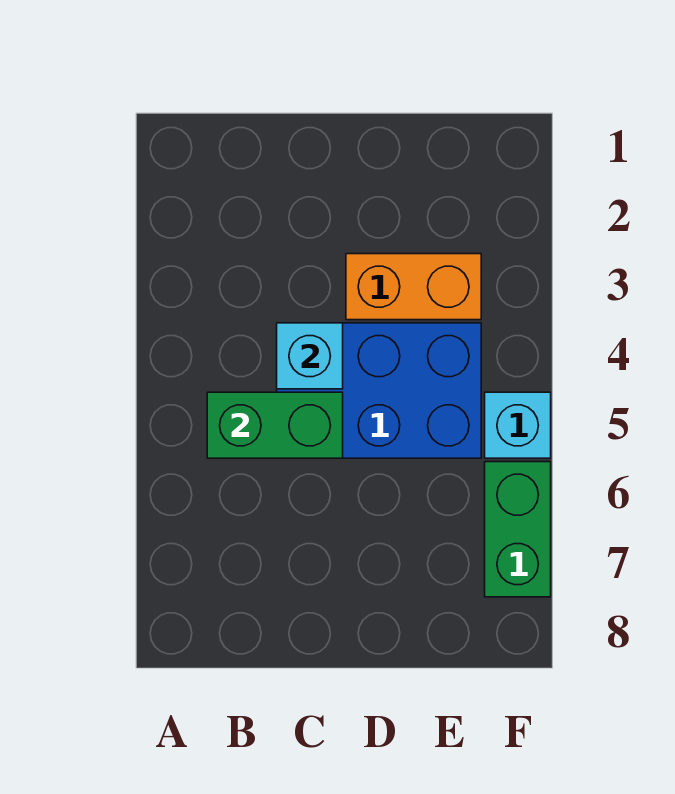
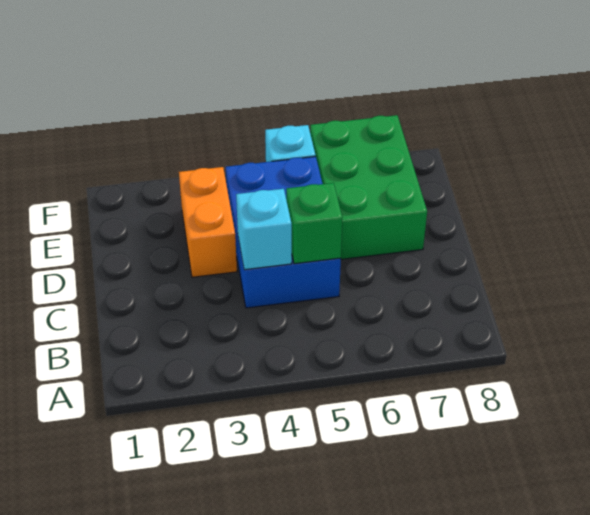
green 1x2 brick [207,392,343,458] -> green 1x1 brick [286,183,342,264]
green 1x2 brick [485,462,551,597] -> green 2x3 brick [310,115,427,259]

